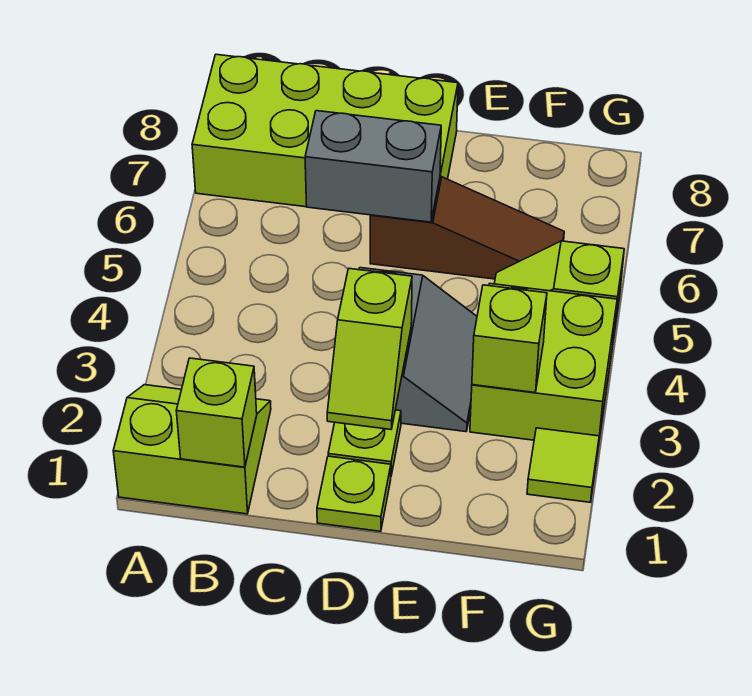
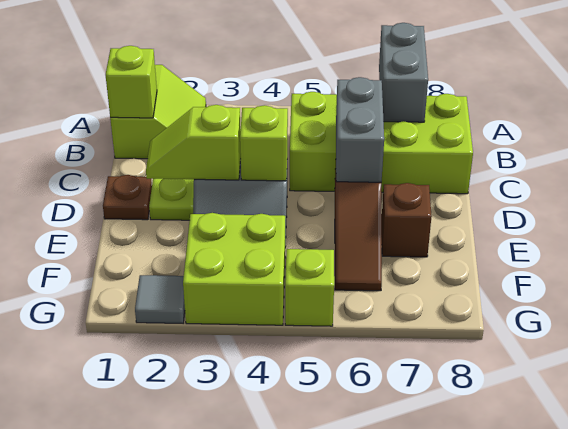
lime 2x4 brick [192,54,458,207] -> lime 2x4 brick turned to [290,92,473,194]
none -> grey 1x2 brick [379,23,428,122]
lime 1x1 plate [317,456,391,531] -> brown 1x1 plate [103,175,152,220]
none -> brown 1x1 brick [382,183,432,257]
lime 1x1 brick [472,285,547,392] -> lime 1x1 brick moved to [240,105,288,181]
lime 1x1 tile [527,428,599,502] -> grey 1x1 tile [135,275,185,323]

